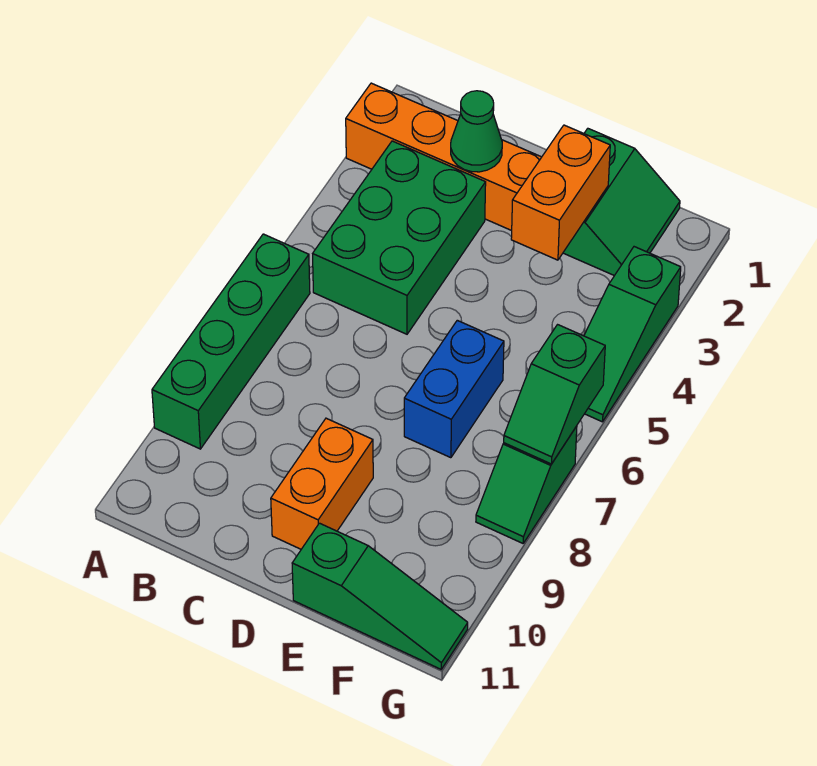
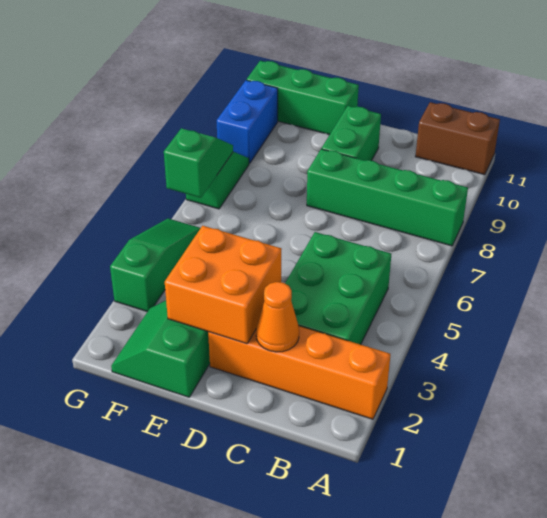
green 1x4 brick [152,234,310,449] -> green 1x4 brick turned to [307,149,468,246]
none -> brown 1x2 brick [415,102,500,175]
green 1x1 cone [451,91,502,172] -> orange 1x1 cone [256,282,299,352]
orange 1x2 brick [271,418,373,549] -> green 1x2 brick [322,106,381,161]
orange 1x2 brick [511,125,610,260] -> orange 2x2 brick [165,226,281,344]
blue 1x2 brick [404,320,504,458] -> blue 1x2 brick moved to [217,80,278,163]
green 1x3 slope [292,523,468,669] -> green 1x3 brick [247,61,359,135]

